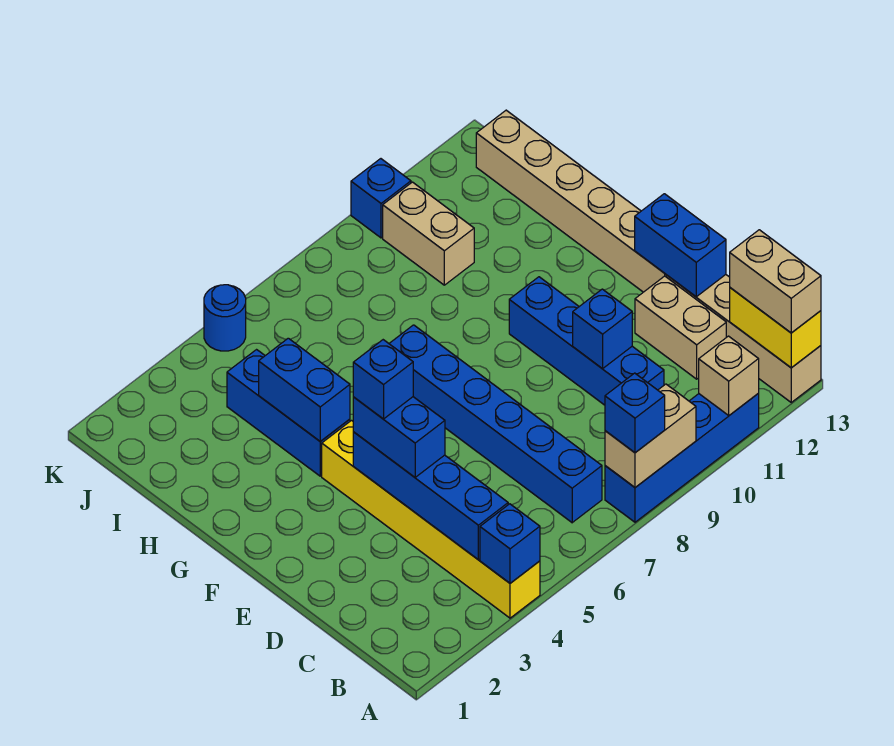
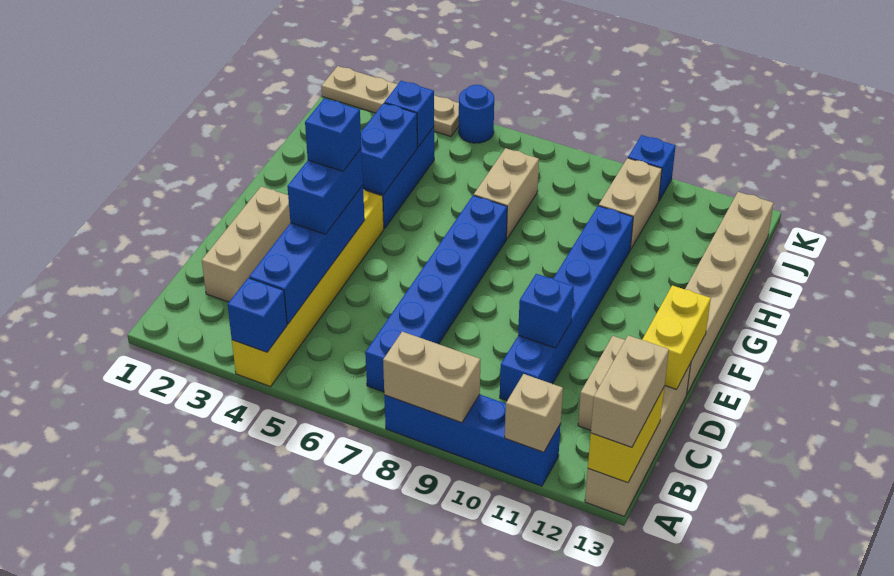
blue 1x1 brick [605,373,665,453] -> blue 1x1 brick moved to [384,81,434,147]
none -> tan 1x3 brick [202,186,290,302]
blue 1x4 brick [509,277,664,405] -> blue 1x6 brick [500,206,633,401]
blue 1x2 brick [635,194,726,297] -> yellow 1x2 brick [642,285,711,389]
none -> tan 1x2 brick [474,148,539,239]
none -> tan 1x4 plate [322,66,459,136]

